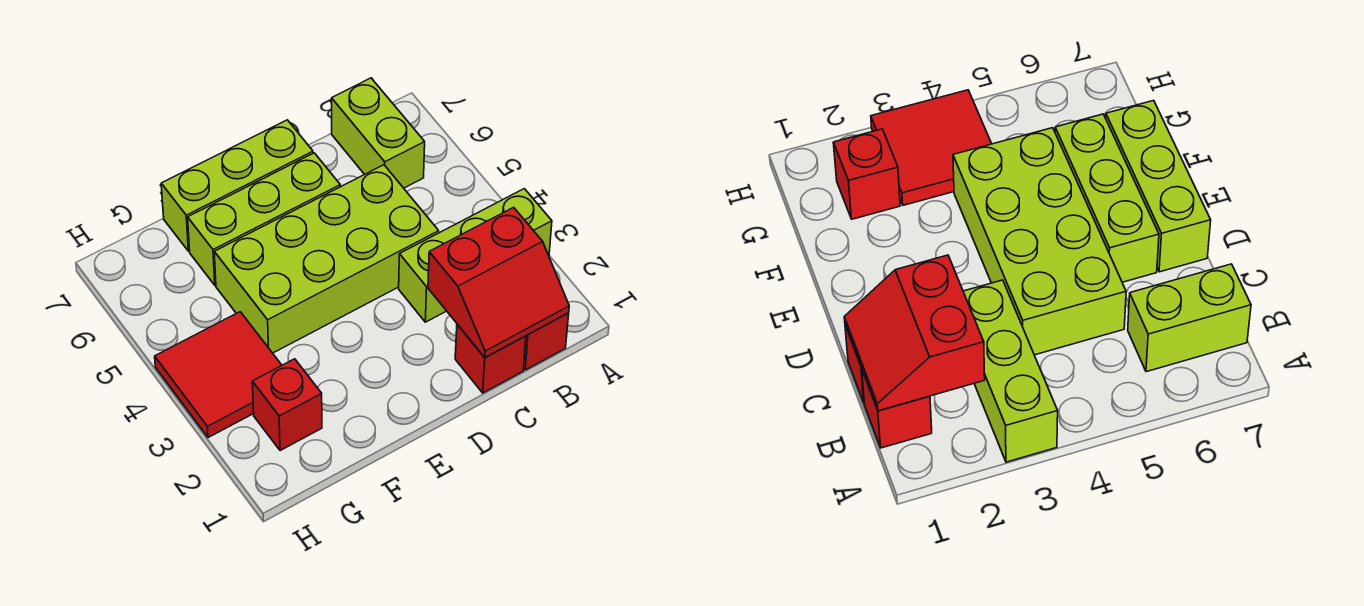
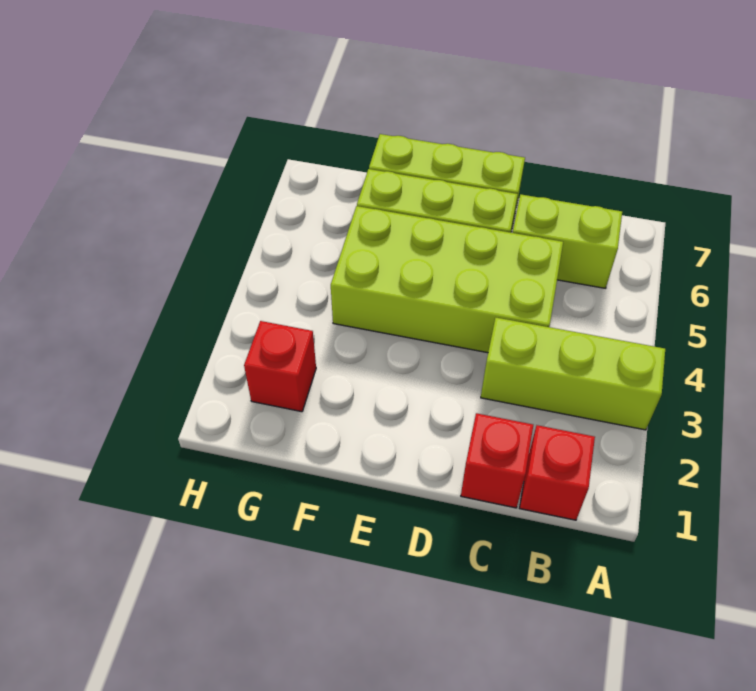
red 2x2 slope [428,207,569,358] -> none
lime 1x2 brick [332,78,425,188] -> lime 1x2 brick turned to [513,194,622,288]
red 2x2 tile [155,312,282,438] -> none

